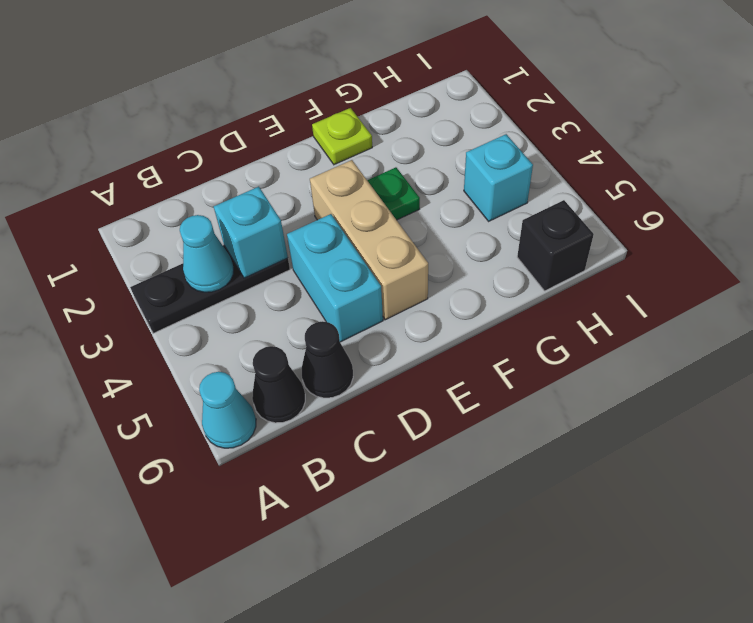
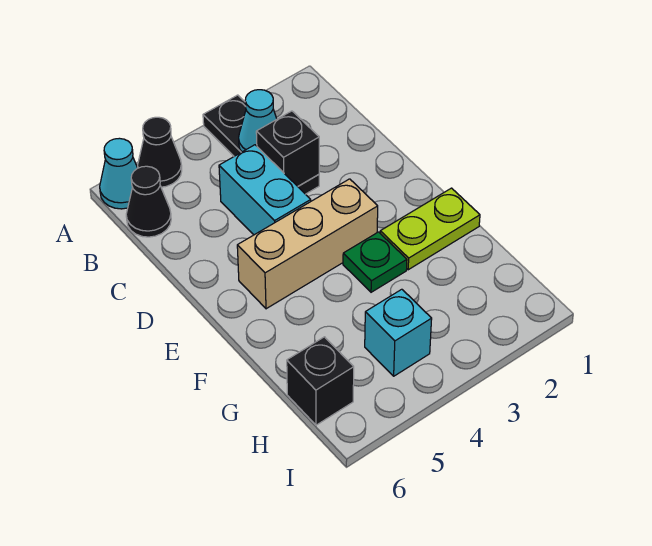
cyan 1x1 brick [214,187,288,278] -> black 1x1 brick [256,111,319,186]
black 1x1 cone [302,321,353,398] -> black 1x1 cone moved to [138,117,182,187]
cyan 1x2 brick [287,214,383,342] -> cyan 1x2 brick turned to [219,145,311,235]
lime 1x1 plate [312,108,372,165] -> lime 1x2 plate [380,188,480,270]

